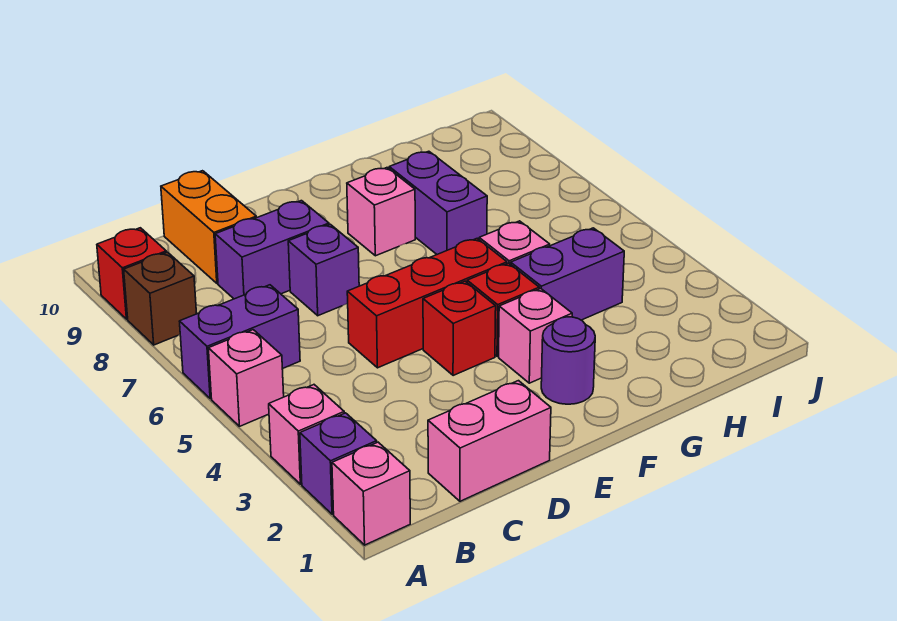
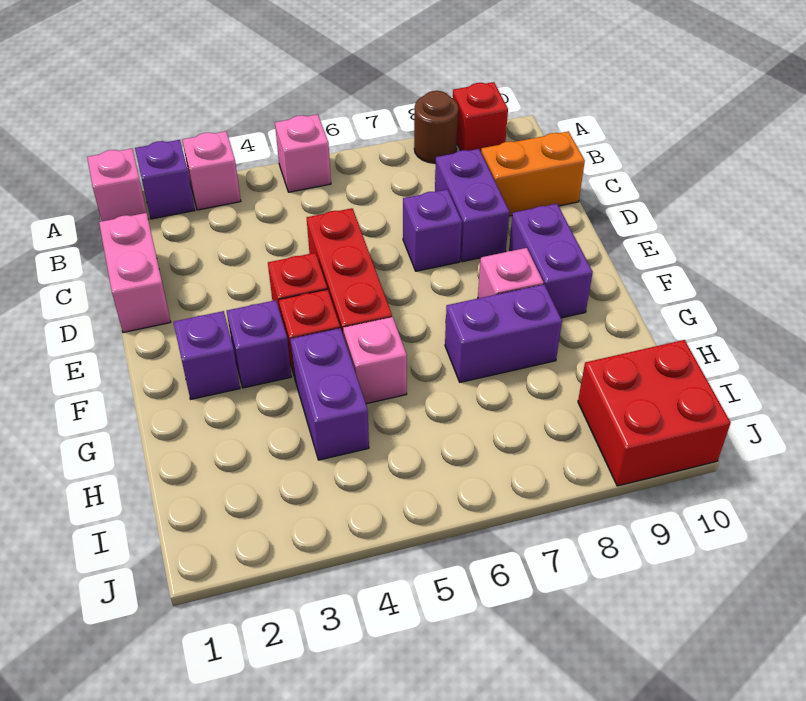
purple 1x2 brick [179,285,300,399] -> purple 1x2 brick moved to [509,204,593,318]
brown 1x1 brick [124,252,197,345] -> brown 1x1 round brick [414,91,458,163]
purple 1x1 round brick [541,317,595,404] -> purple 1x1 brick [173,311,240,399]
pink 1x1 brick [499,289,572,383] -> purple 1x1 brick [227,300,292,388]
none -> red 2x2 brick [578,340,731,486]

